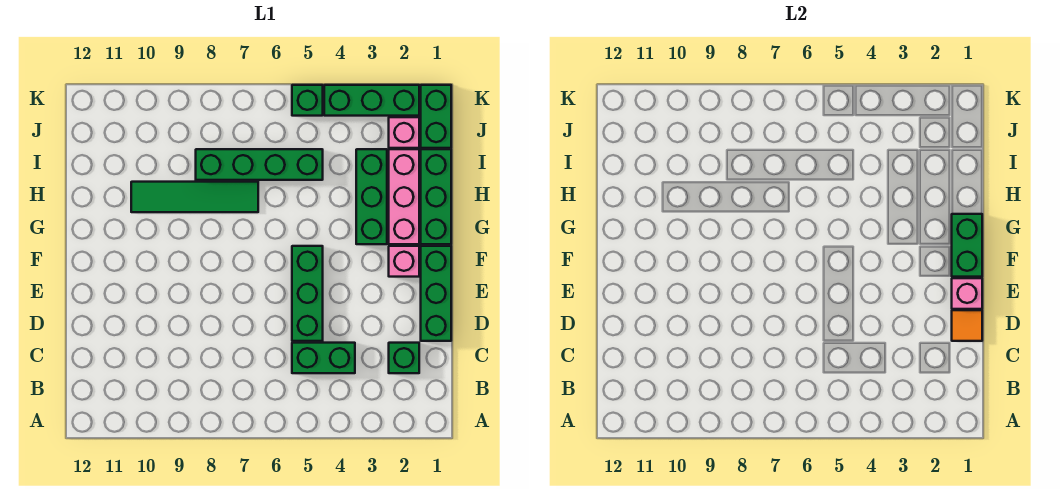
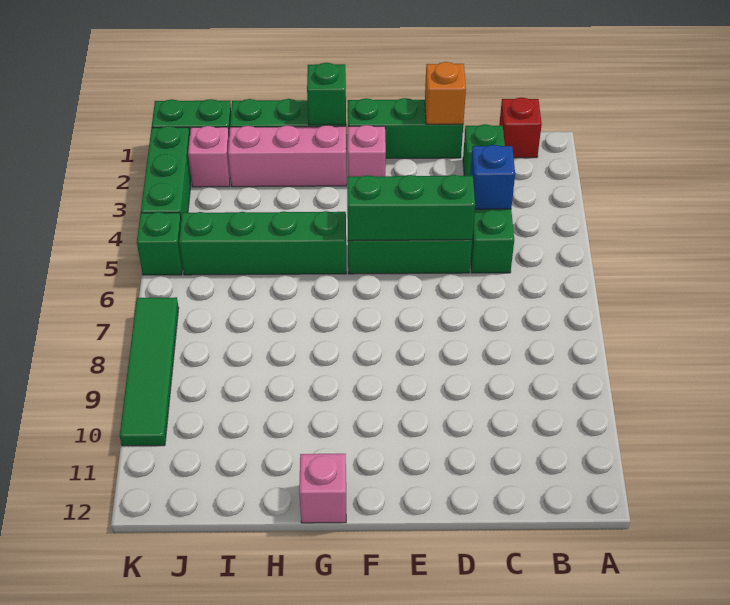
none -> red 1x1 brick [499,97,542,158]
none -> blue 1x1 brick [470,145,515,209]
orange 1x1 tile [952,310,982,341] -> orange 1x1 brick [425,62,466,124]
pink 1x1 brick [952,278,982,309] -> pink 1x1 brick moved to [299,454,346,523]
green 1x2 brick [952,214,982,277] -> green 1x1 brick [307,63,346,125]
green 1x3 brick [356,149,387,244] -> green 1x3 brick moved to [347,175,475,241]
green 1x4 tile [131,182,258,212] -> green 1x4 tile moved to [120,297,179,446]
green 1x4 brick [196,149,323,180] -> green 1x4 brick turned to [179,211,346,275]

